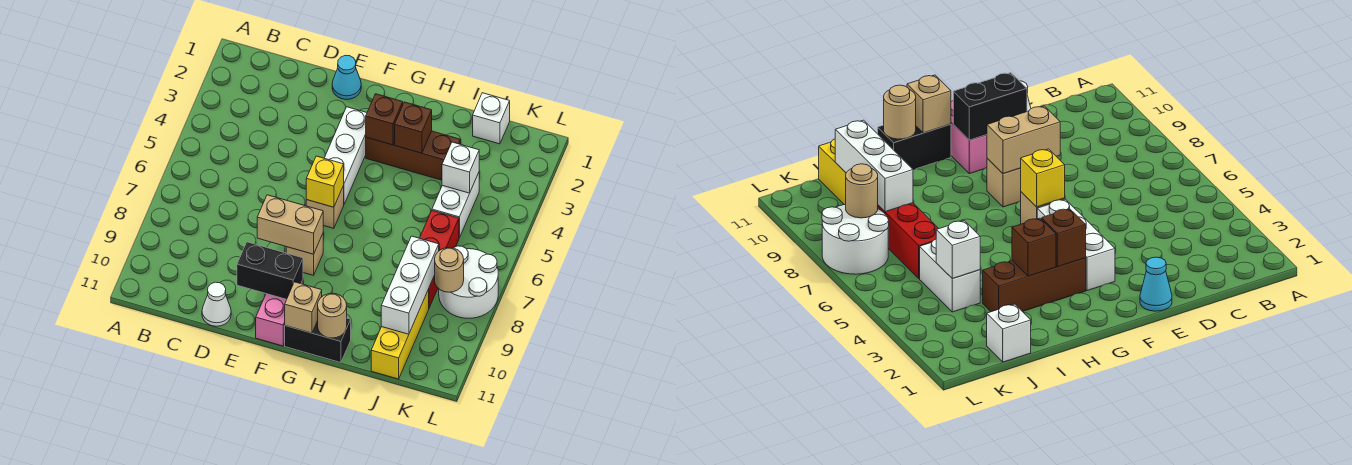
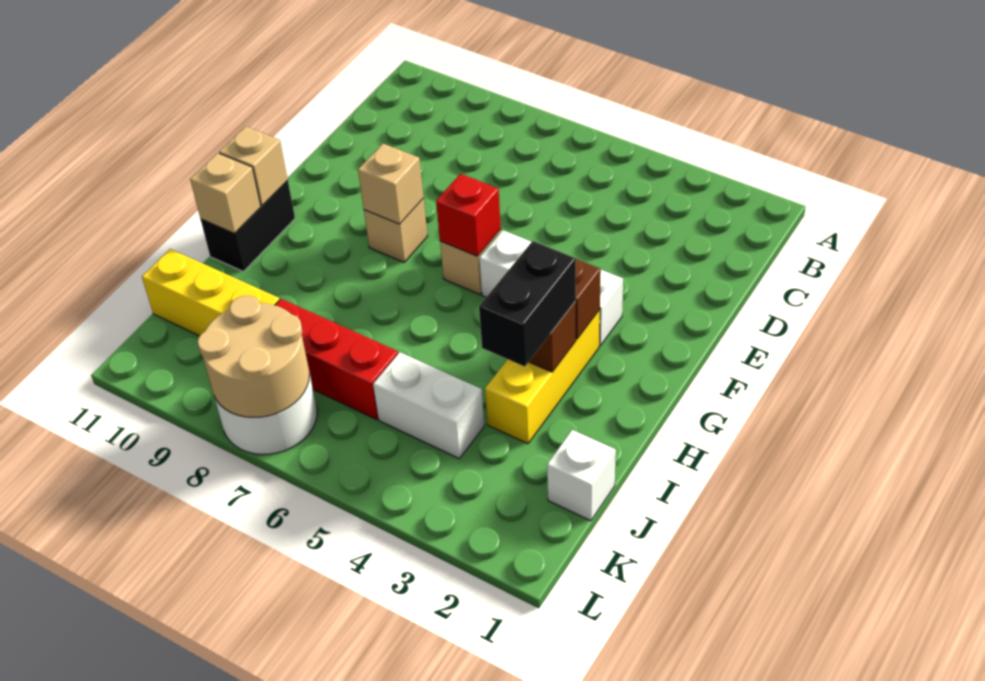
white 1x1 cone [202,282,231,326] -> none
cyan 1x1 cone [332,55,361,99] -> none
tan 1x2 brick [257,195,323,254] -> tan 1x1 brick [358,144,423,224]
black 1x2 brick [237,242,303,299] -> black 1x2 brick moved to [479,241,576,366]
yellow 1x1 brick [306,156,344,207] -> red 1x1 brick [436,174,501,256]
pink 1x2 brick [256,280,303,346] -> none
brown 1x3 brick [366,131,461,180] -> yellow 1x3 brick [485,310,600,444]
tan 1x1 round brick [318,293,347,338] -> tan 1x1 brick [190,153,261,234]
white 1x1 brick [442,142,479,193] -> none
white 1x3 brick [381,236,439,334] -> none
tan 1x1 round brick [435,248,464,292] -> tan 2x2 round brick [198,296,309,417]

